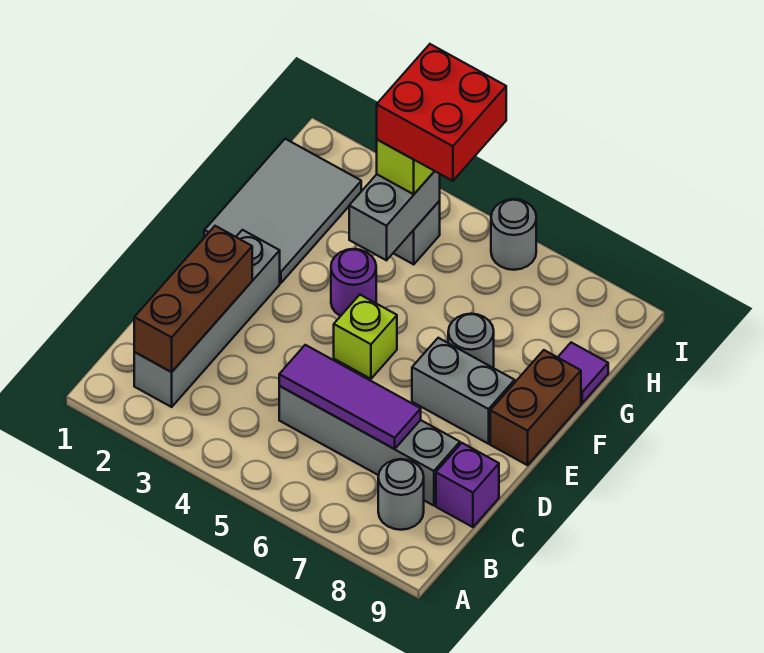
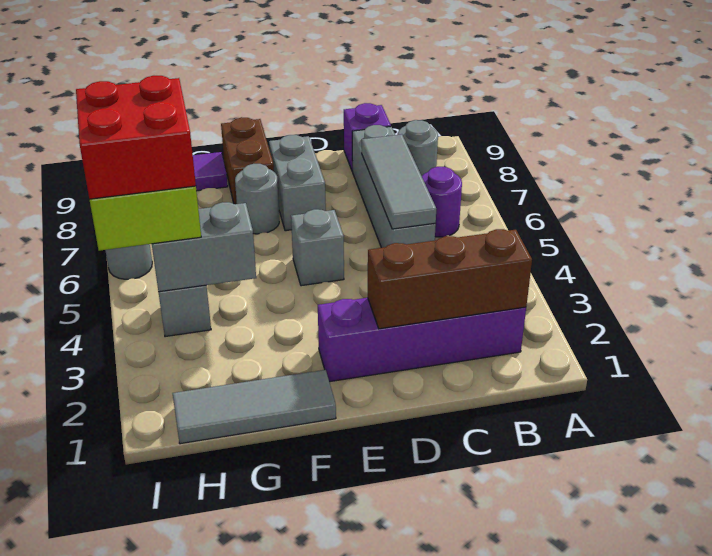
grey 1x4 brick [134,230,280,407] -> purple 1x4 brick [318,298,526,382]
purple 1x3 tile [279,345,421,449] -> grey 1x3 tile [362,134,436,229]
lime 1x1 brick [334,295,397,379] -> grey 1x1 brick [291,209,344,286]
brown 1x2 brick [490,350,581,465] -> brown 1x2 brick turned to [221,117,274,204]
grey 2x3 tile [204,139,361,283] -> grey 1x3 tile [173,370,336,444]
purple 1x1 round brick [331,249,376,316] -> purple 1x1 round brick moved to [422,167,462,237]

